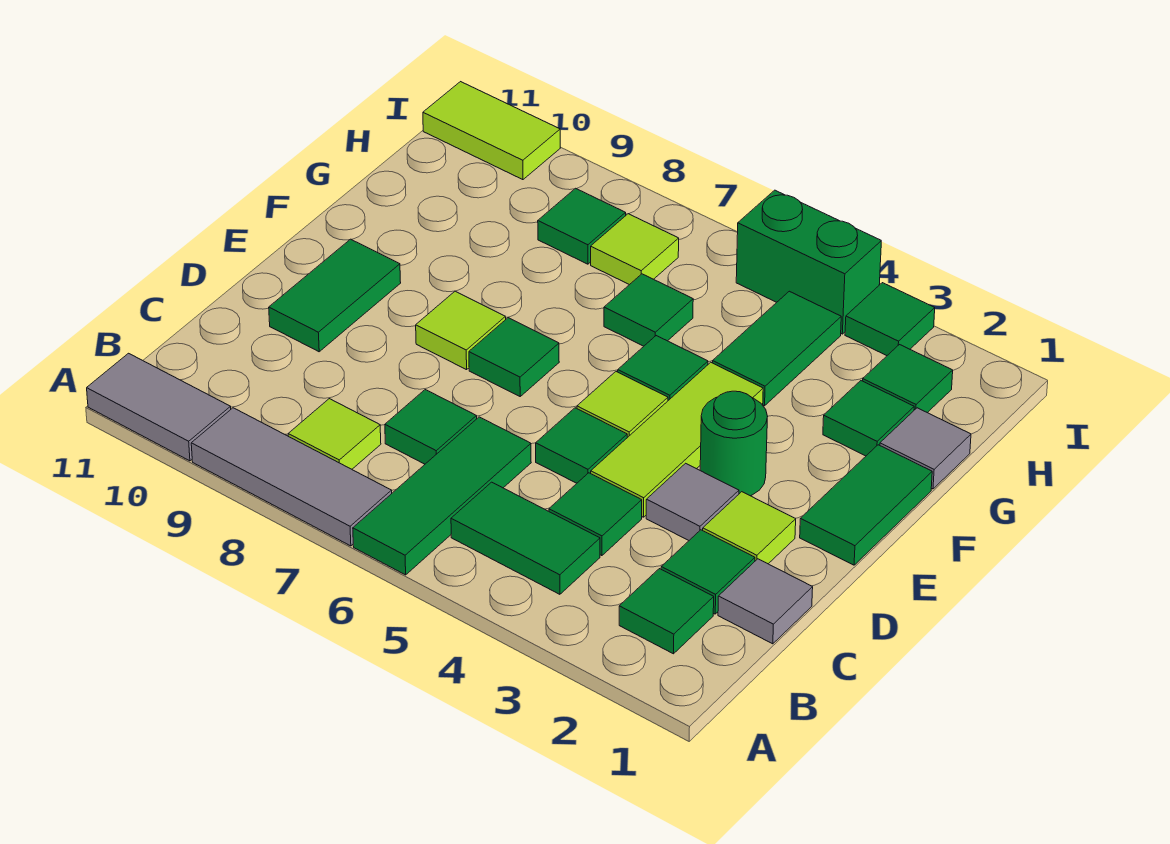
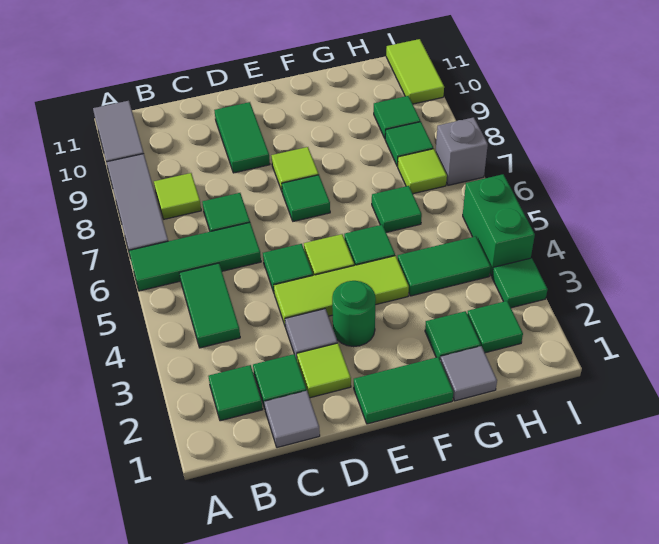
green 1x1 tile [549,473,642,556] -> green 1x1 tile moved to [374,96,420,138]
green 1x2 tile [269,239,401,352] -> green 1x2 tile turned to [214,102,270,173]
none -> grey 1x1 brick [436,117,488,185]

